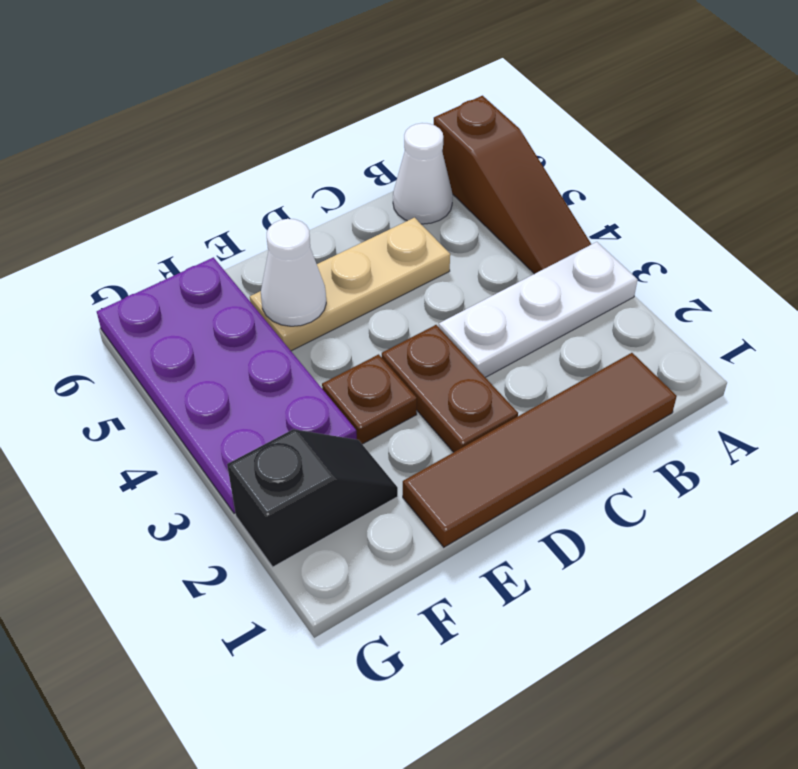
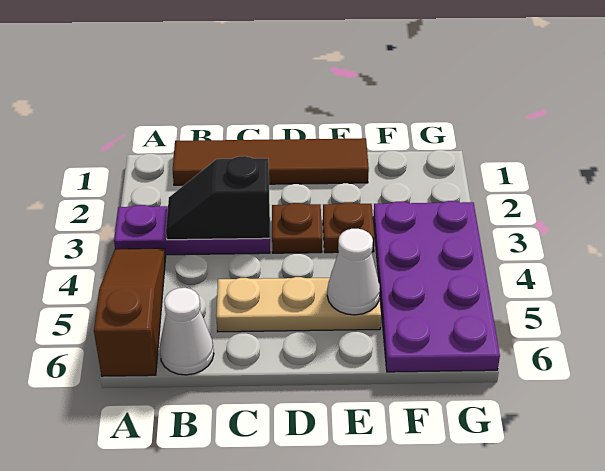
white 1x3 plate [439,242,637,377] -> purple 1x3 plate [114,205,270,255]
brown 1x2 plate [382,325,518,452] -> brown 1x1 plate [272,203,322,253]
black 1x2 slope [227,429,398,567] -> black 1x2 slope moved to [166,156,270,240]

